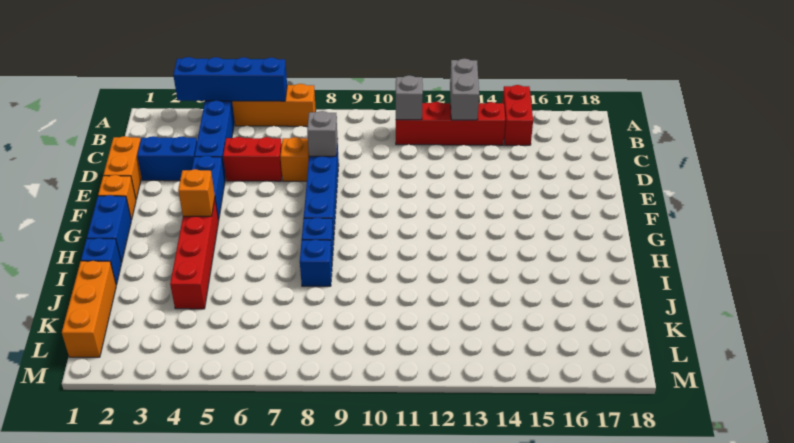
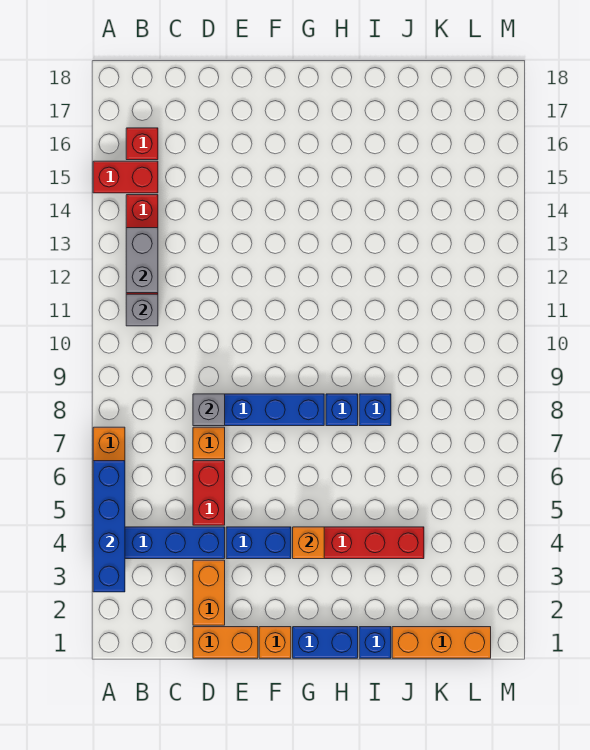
grey 1x2 brick [450,59,479,120] -> grey 1x2 brick turned to [126,228,158,293]
none -> red 1x1 brick [126,128,158,160]
blue 1x2 brick [137,136,197,181] -> orange 1x2 brick [193,560,225,625]

